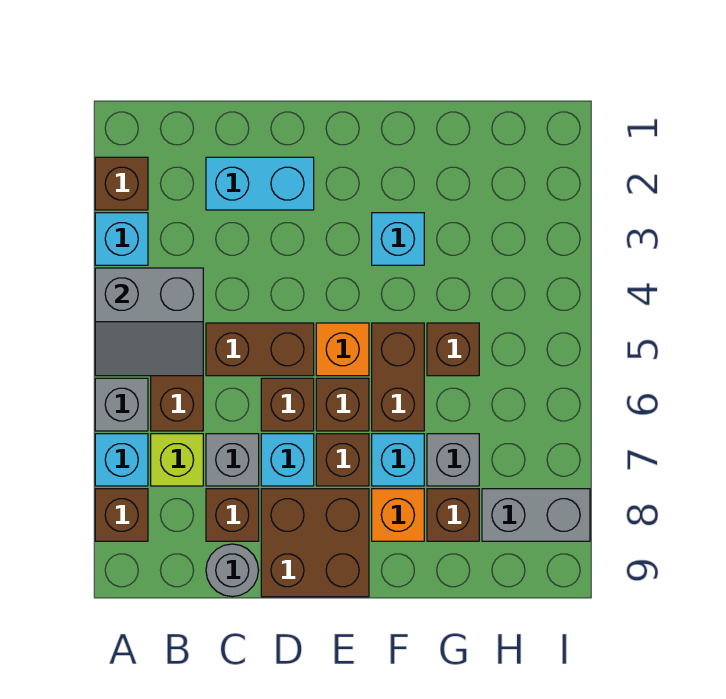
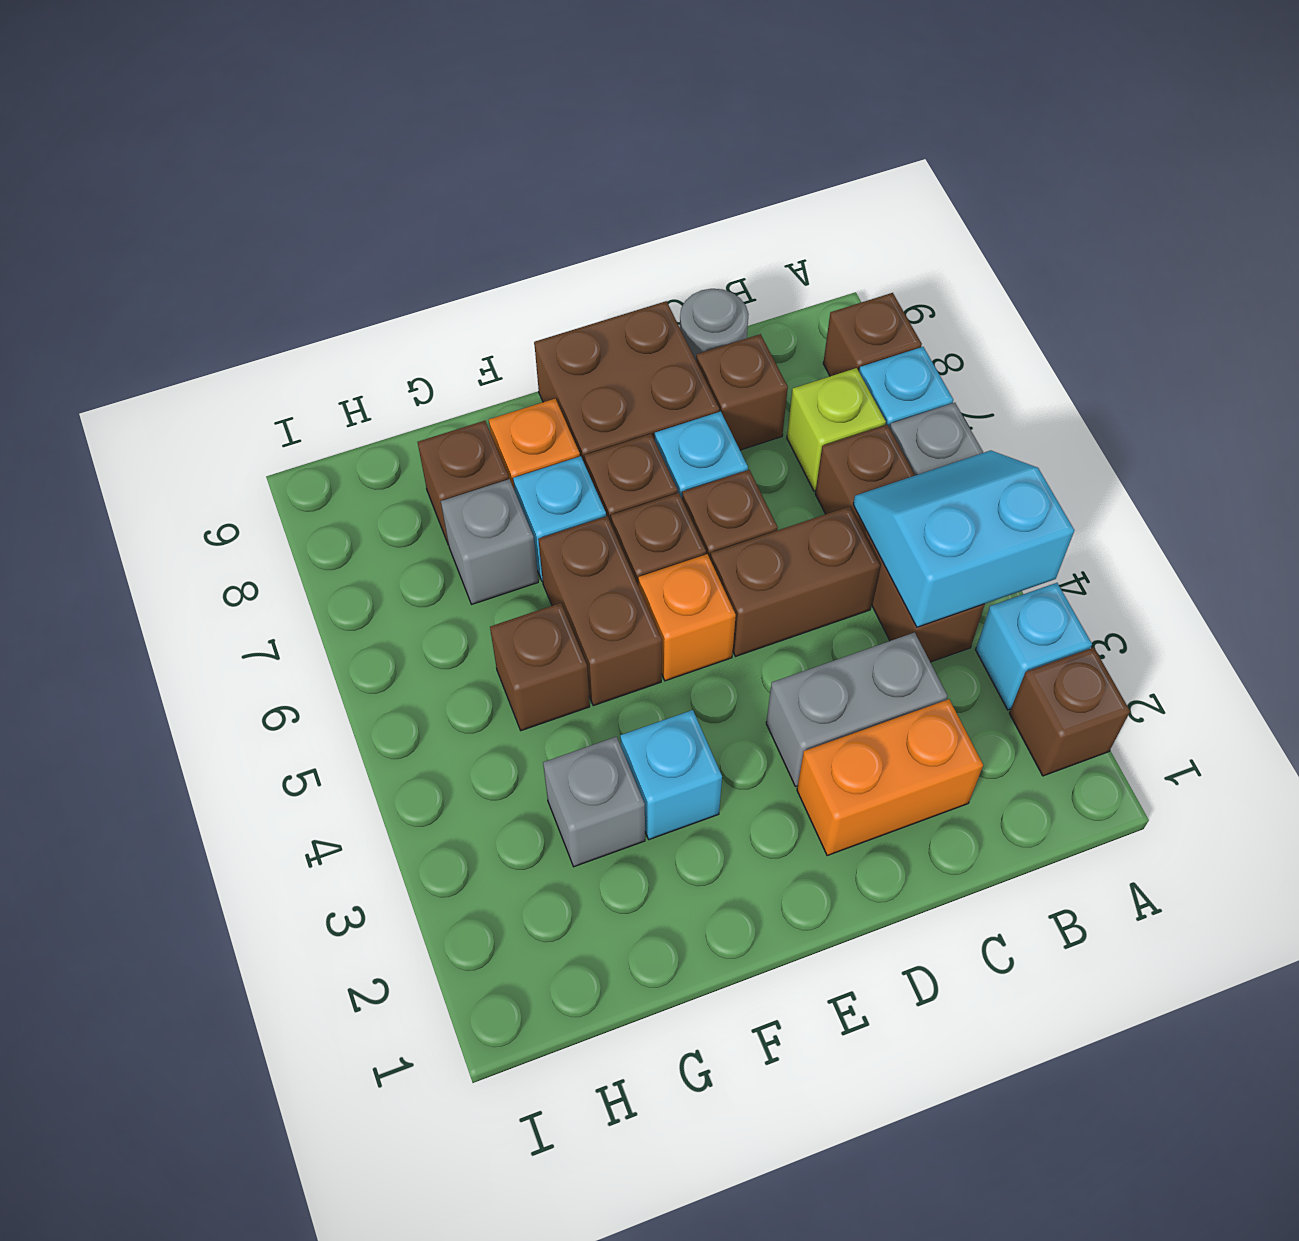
grey 2x2 slope [95,268,203,376] -> cyan 2x2 slope [853,450,1074,627]
cyan 1x2 brick [206,157,314,210] -> orange 1x2 brick [797,699,983,856]
grey 1x1 brick [206,434,259,486] -> grey 1x1 brick moved to [543,737,645,867]
grey 1x2 brick [482,489,590,541] -> grey 1x2 brick moved to [766,632,947,787]

